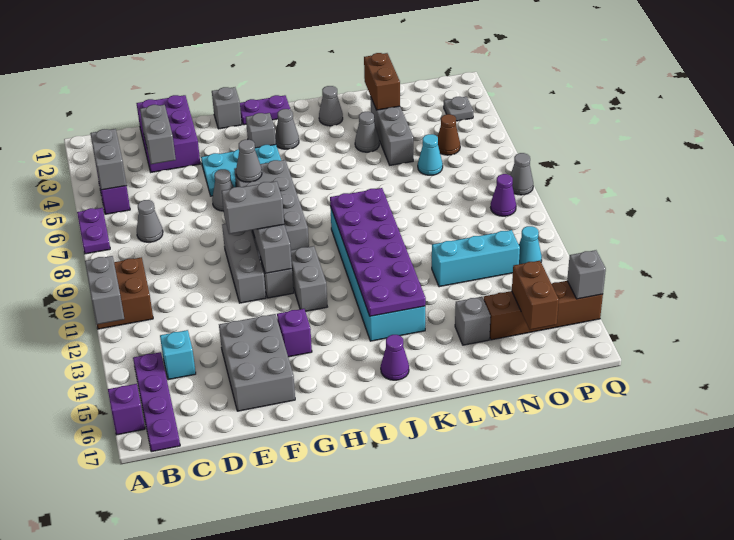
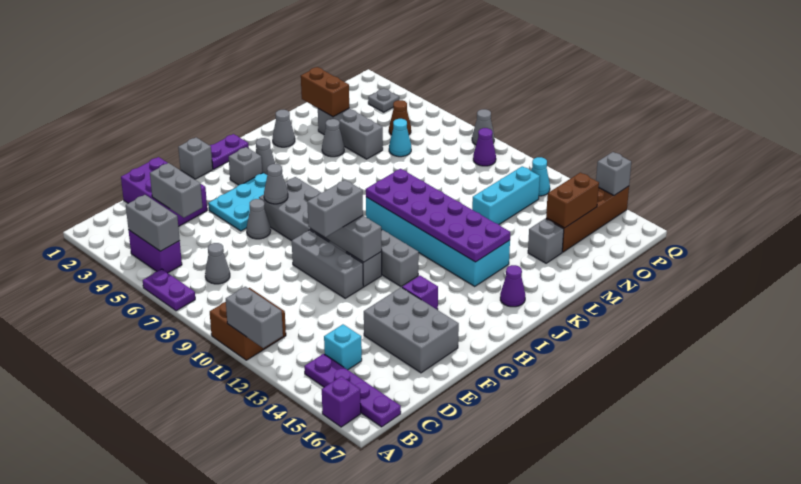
brown 1x2 brick [512,261,559,330] -> brown 1x2 brick turned to [546,173,599,228]

